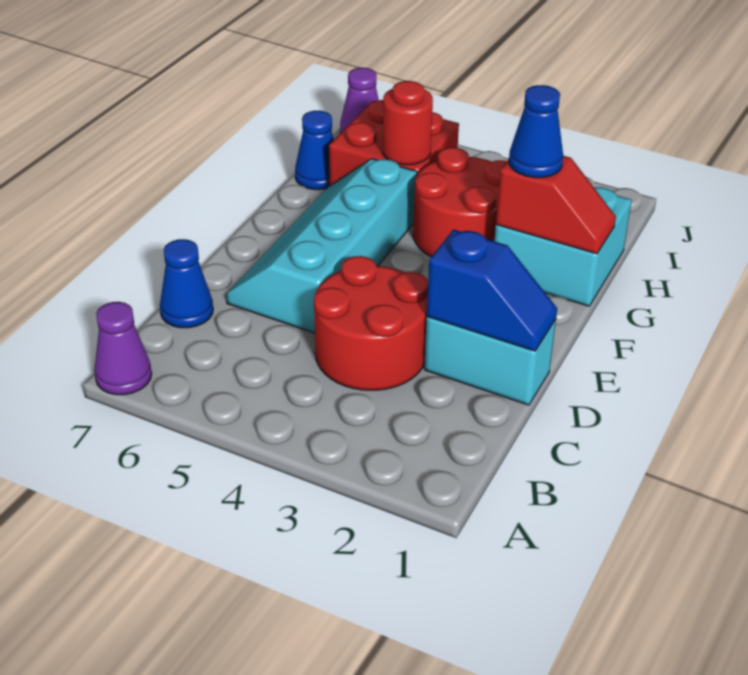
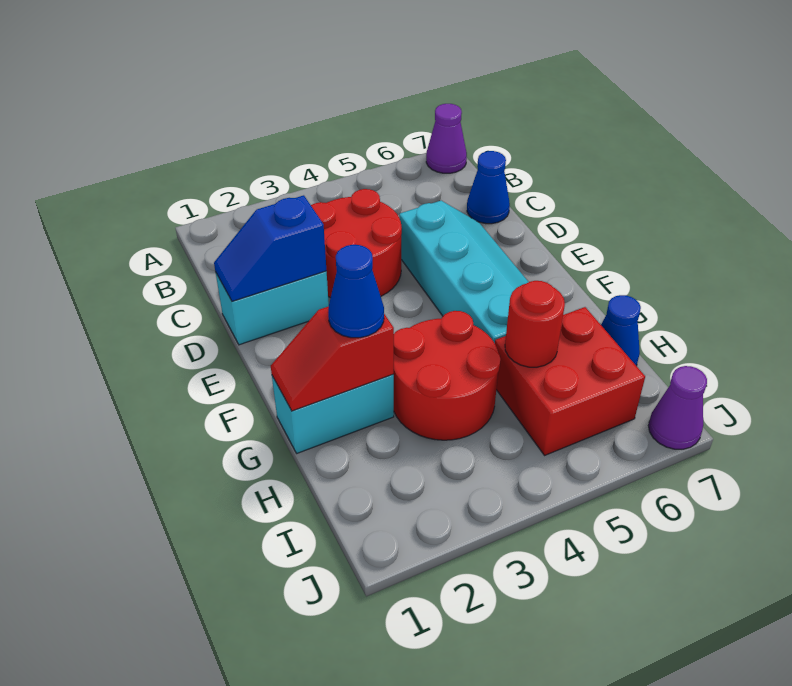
cyan 2x2 brick [495,187,632,306] -> cyan 1x2 brick [272,375,394,453]

